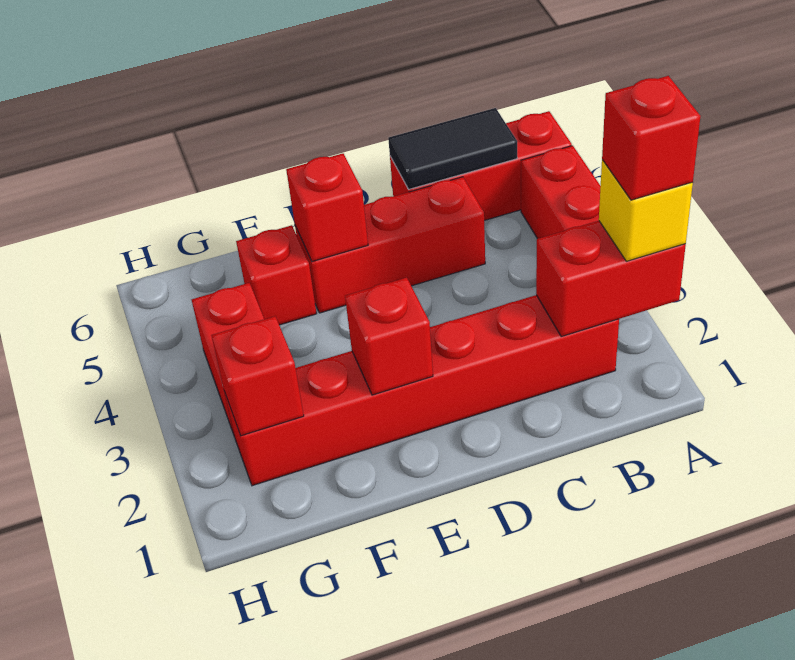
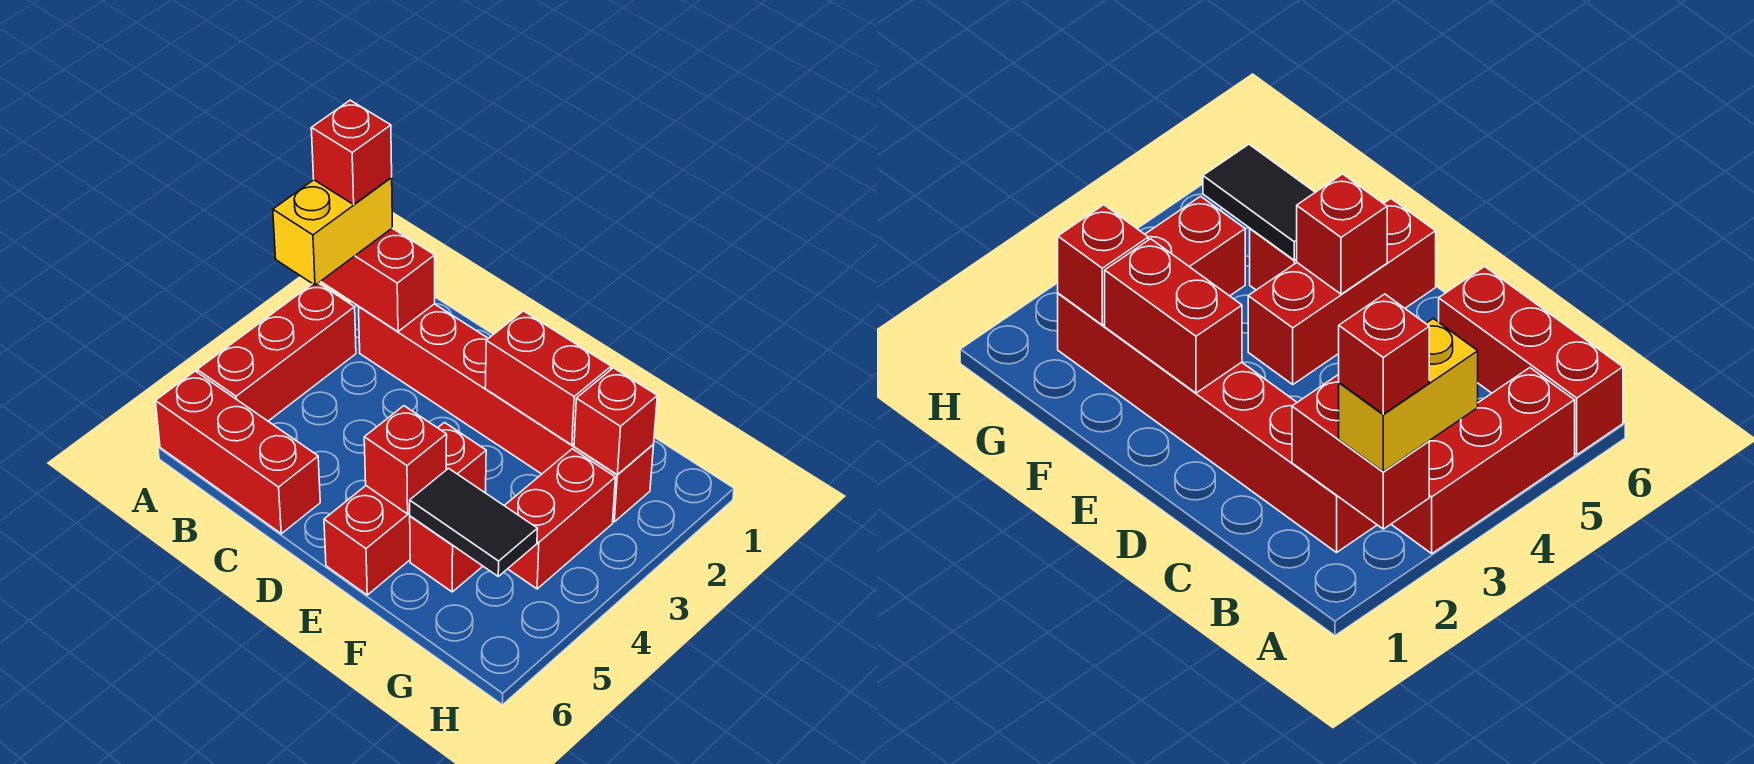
yellow 1x1 brick [599,160,693,261] -> yellow 1x2 brick [273,178,392,285]
black 1x2 tile [388,108,517,189] -> black 1x2 tile moved to [410,468,538,576]
red 1x3 brick [295,177,485,313] -> red 1x3 brick turned to [324,423,486,595]
red 1x1 brick [345,277,433,395] -> red 1x2 brick [485,311,611,445]

